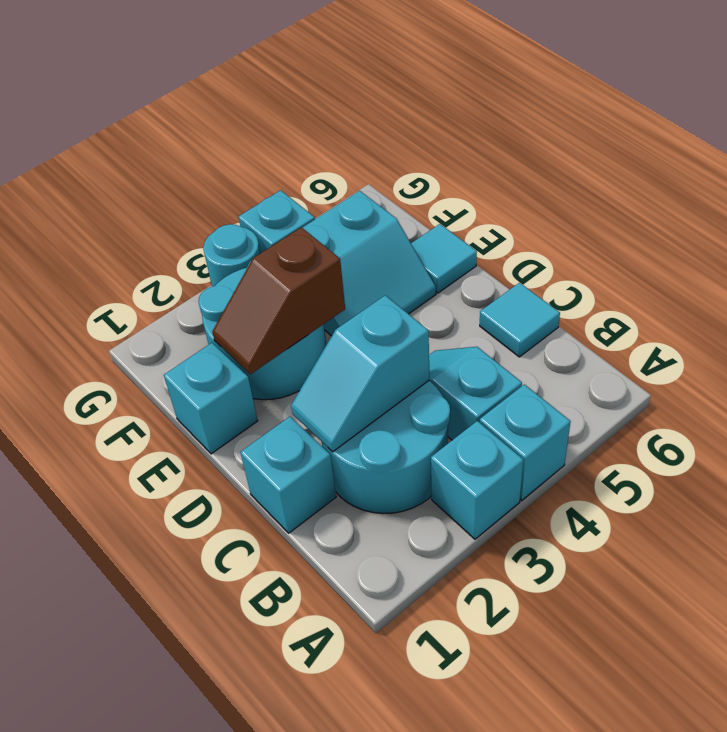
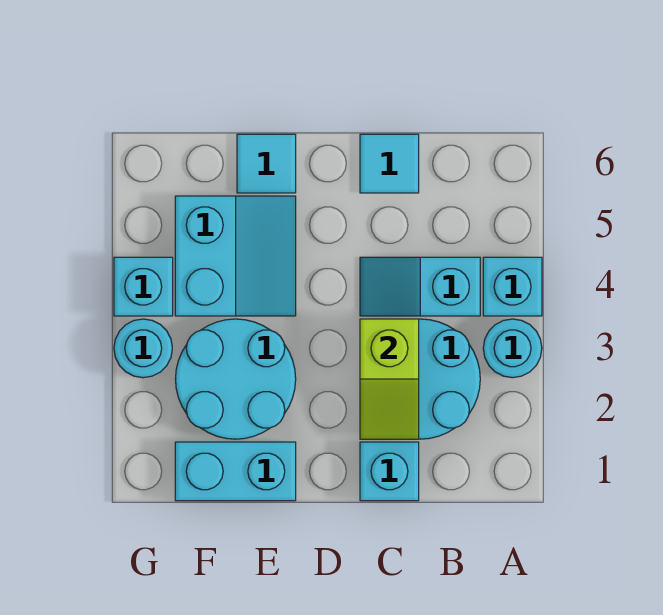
cyan 1x1 brick [431,421,523,539] -> cyan 1x1 round brick [483,319,542,378]
cyan 1x2 slope [291,295,430,452] -> lime 1x2 slope [360,319,419,439]
cyan 1x1 brick [164,343,258,454] -> cyan 1x2 brick [175,442,296,501]
brown 1x2 slope [212,227,345,374] -> none

